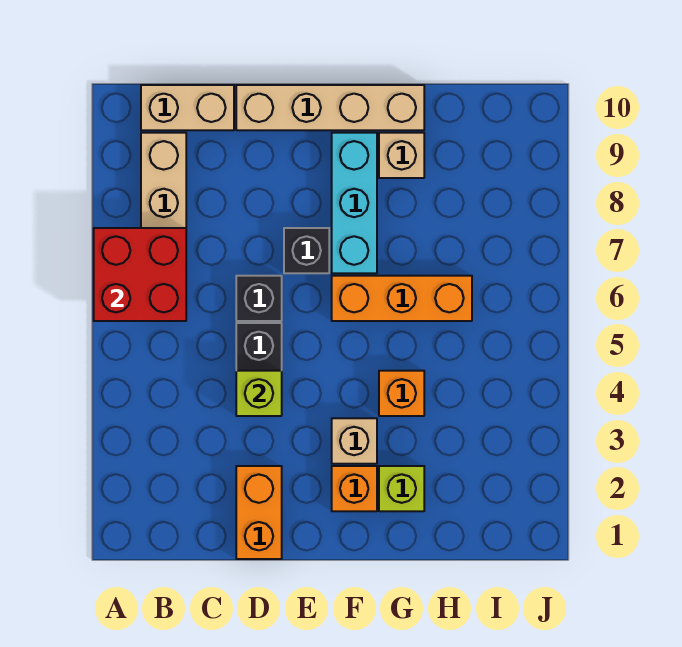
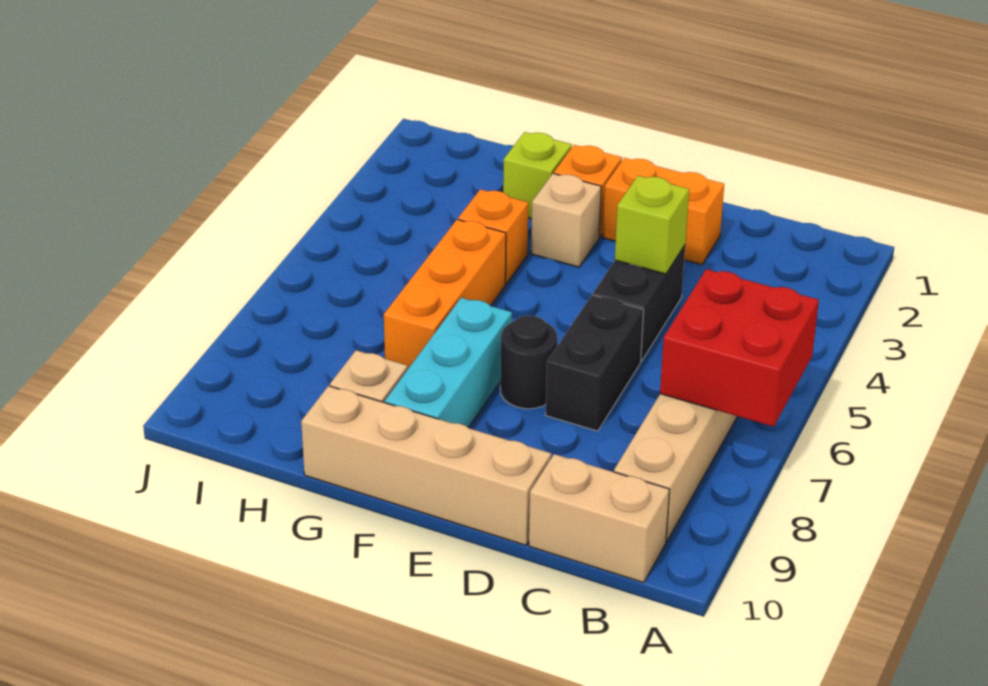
orange 1x2 brick [236,466,282,559] -> orange 1x2 brick turned to [603,158,724,265]
black 1x1 brick [236,276,282,321] -> black 1x2 brick [545,295,644,431]
black 1x1 brick [284,228,329,273] -> black 1x1 round brick [500,315,558,409]
orange 1x3 brick [332,276,472,321] -> orange 1x3 brick turned to [384,220,506,369]

